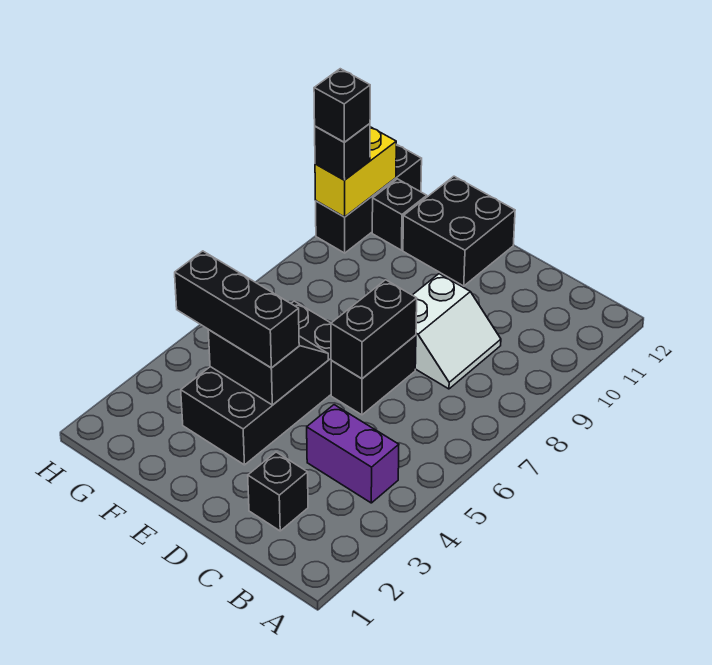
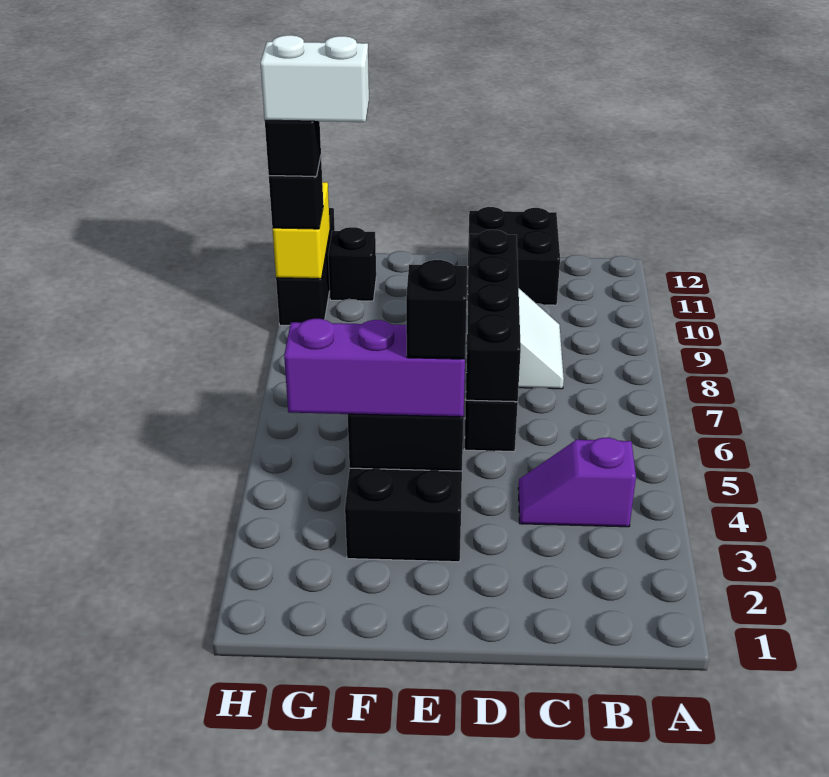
purple 1x2 brick [307,405,399,503] -> purple 1x2 slope [518,438,636,527]
black 1x1 brick [248,452,308,531] -> black 1x1 brick moved to [406,260,467,359]
black 1x2 brick [331,280,417,379] -> black 1x4 brick [466,230,521,402]
black 1x3 brick [175,251,299,368] -> purple 1x3 brick [284,319,465,417]
black 2x2 brick [403,176,515,286] -> black 2x2 brick moved to [467,207,560,305]
none -> white 1x2 brick [260,35,369,122]

